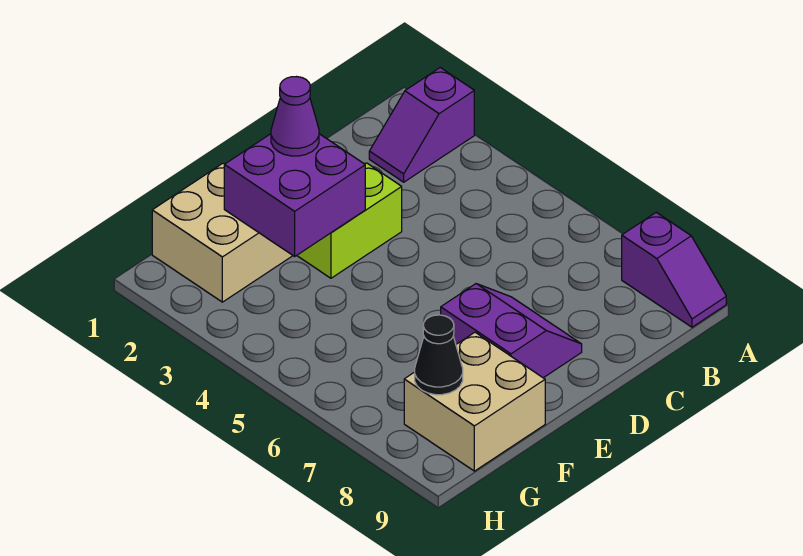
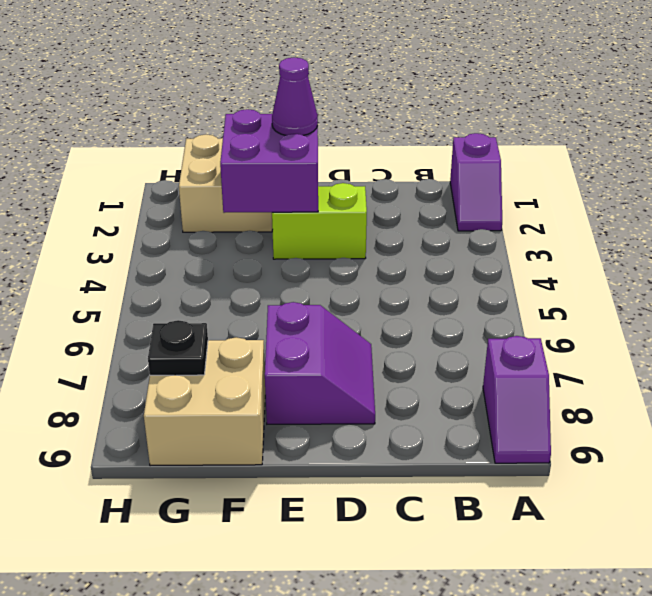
purple 1x2 slope [369,68,474,182] -> purple 1x2 slope turned to [450,133,502,231]
black 1x1 cone [415,315,463,395] -> black 1x1 plate [148,320,208,375]

